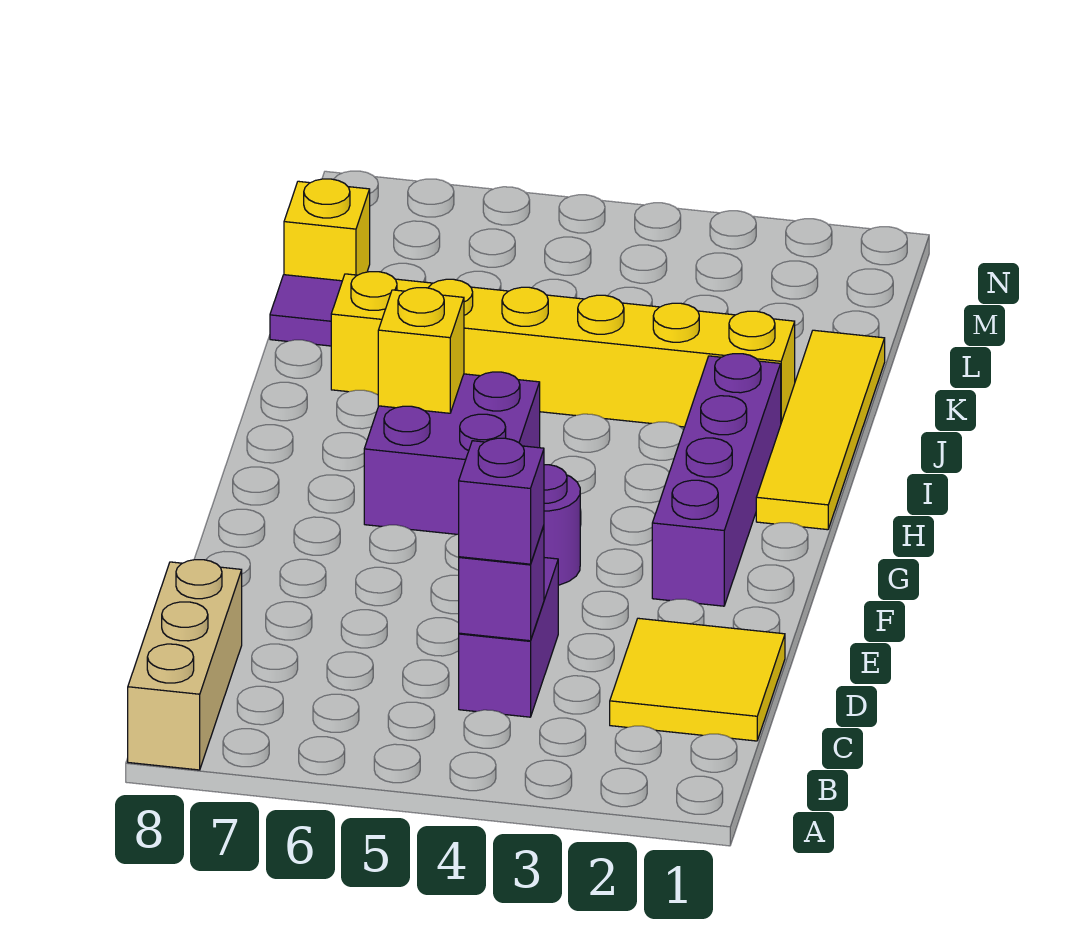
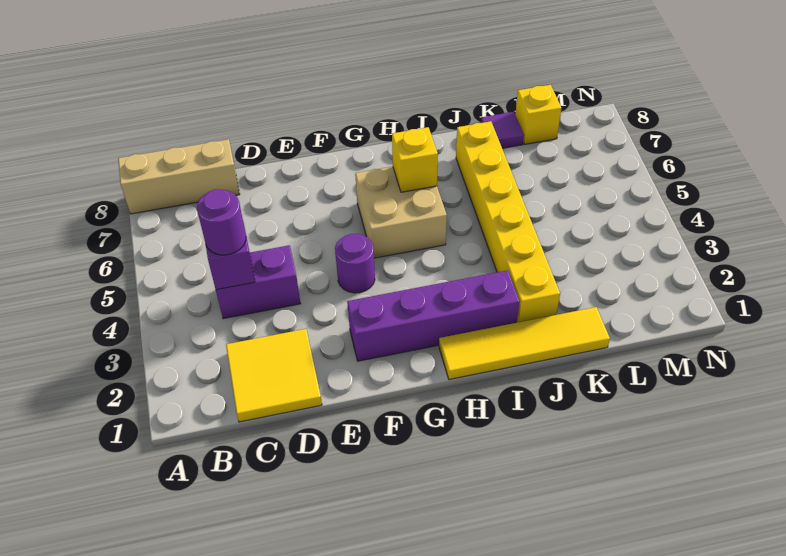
purple 1x1 brick [459,438,544,564] -> purple 1x1 round brick [197,189,246,255]
purple 2x2 brick [364,372,540,534] -> tan 2x2 brick [355,166,447,258]

